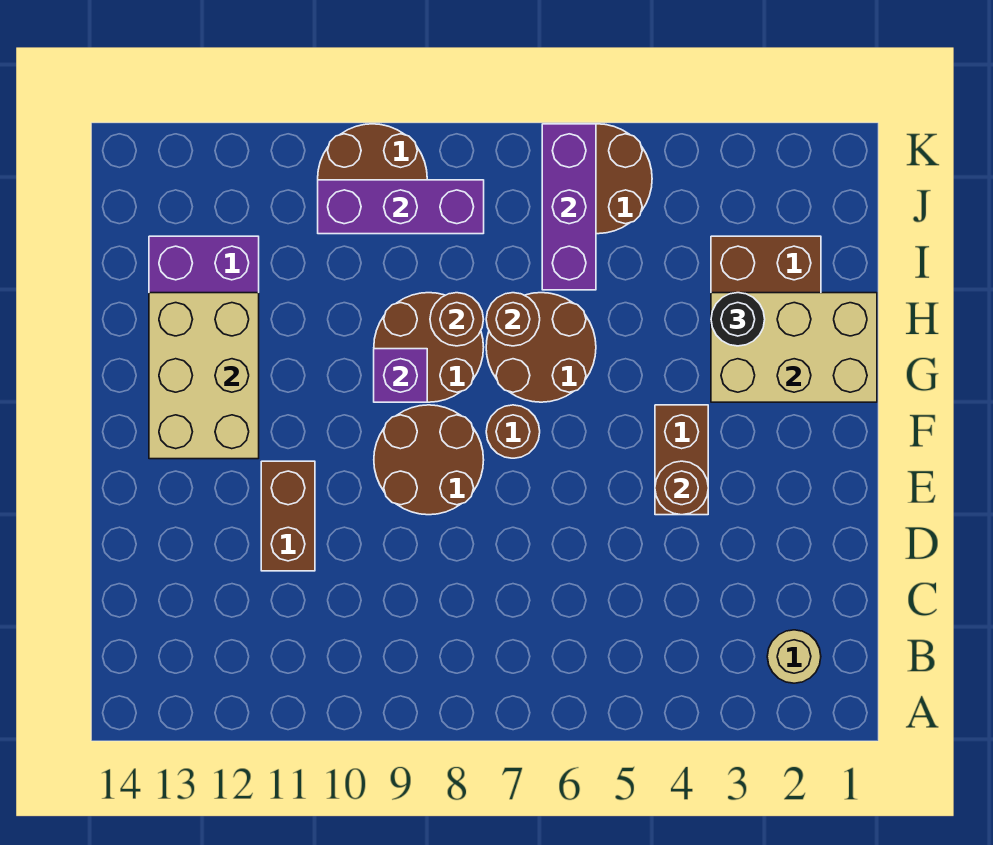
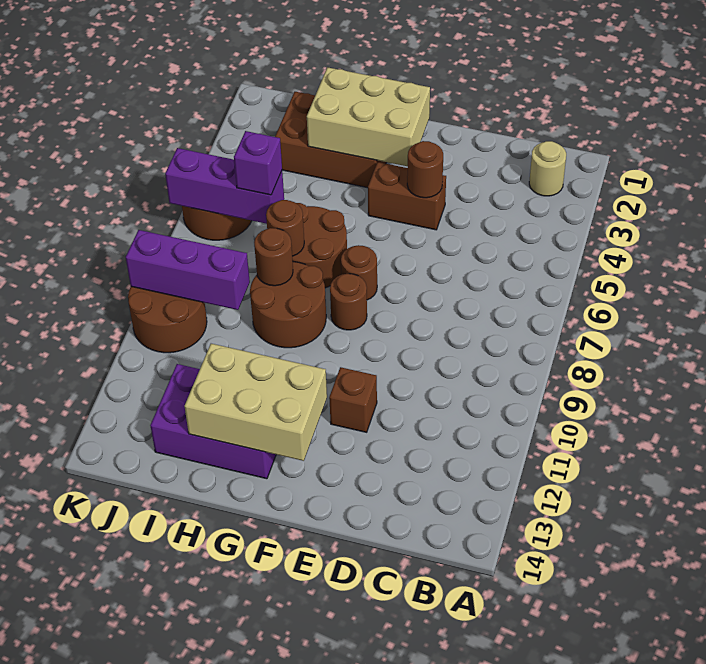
brown 1x2 brick [261,461,315,571] -> brown 1x1 brick [329,367,377,432]
brown 2x2 round brick [374,405,484,515] -> brown 1x1 round brick [330,274,367,330]
tan 2x3 brick [711,293,877,402] -> tan 2x3 brick turned to [307,67,430,166]
purple 1x1 brick [374,349,427,402] -> purple 1x1 brick moved to [234,131,282,195]
black 1x1 round brick [711,293,765,346] -> none
purple 1x3 brick [318,180,484,234] -> purple 1x3 brick turned to [126,230,250,310]

